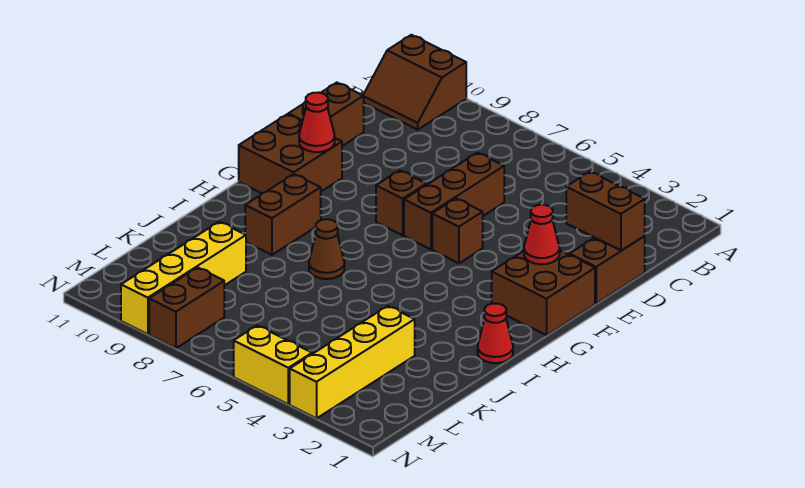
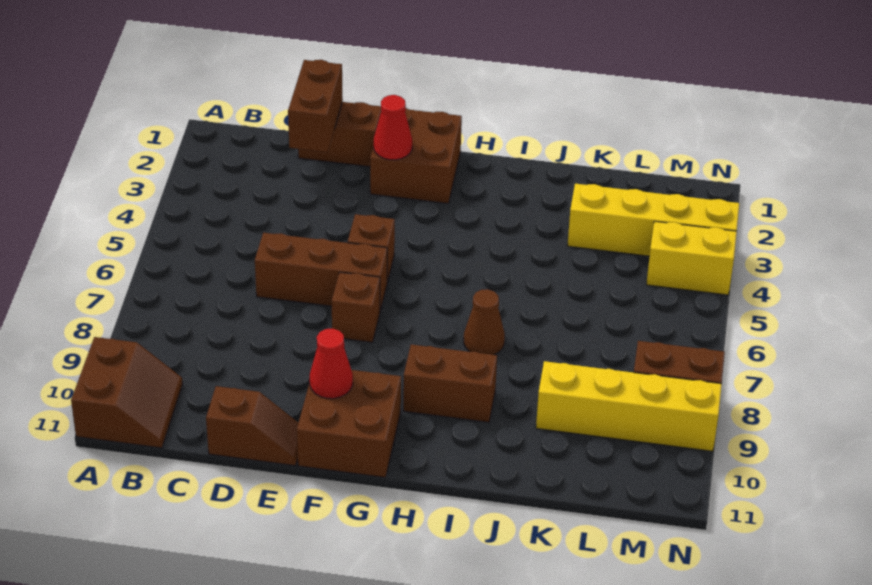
brown 1x2 brick [288,83,364,146] -> brown 1x2 slope [206,386,298,466]
red 1x1 cone [478,304,513,363] -> none
yellow 1x2 brick [234,325,312,404] -> yellow 1x2 brick turned to [646,221,737,295]

